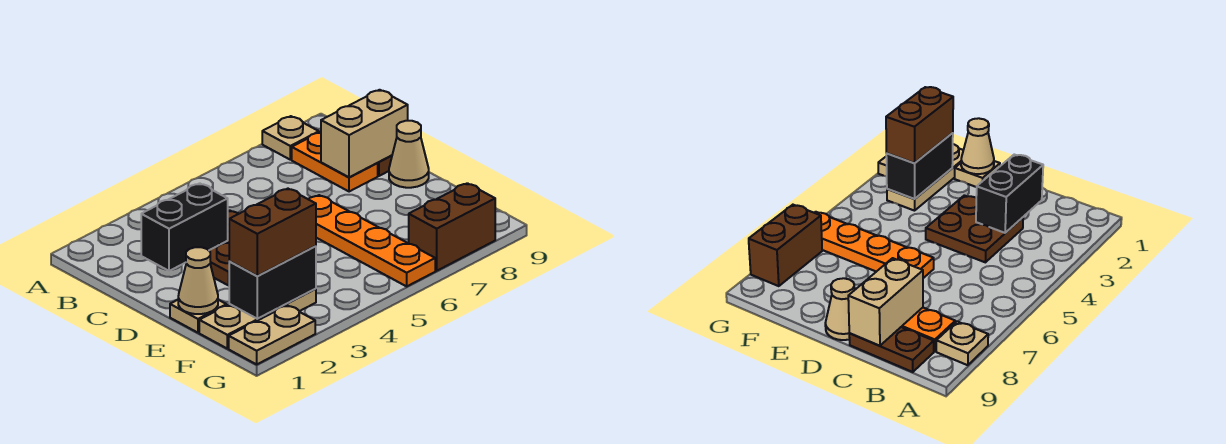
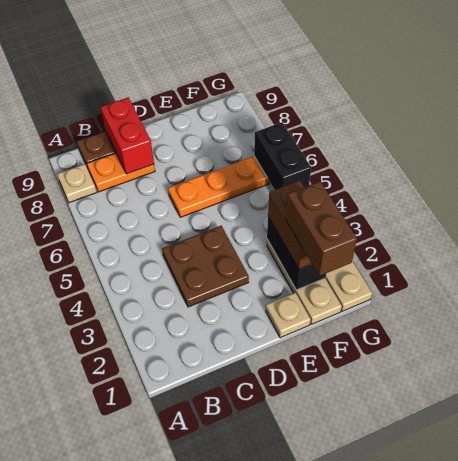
black 1x2 brick [141,183,228,271] -> black 1x2 brick moved to [254,122,311,190]
tan 1x2 brick [321,90,408,177] -> red 1x2 brick [101,98,154,174]
tan 1x1 cone [389,121,429,188] -> none
tan 1x1 cone [178,247,218,314] -> none
brown 1x2 brick [409,183,495,271] -> brown 1x2 brick moved to [286,181,357,276]

